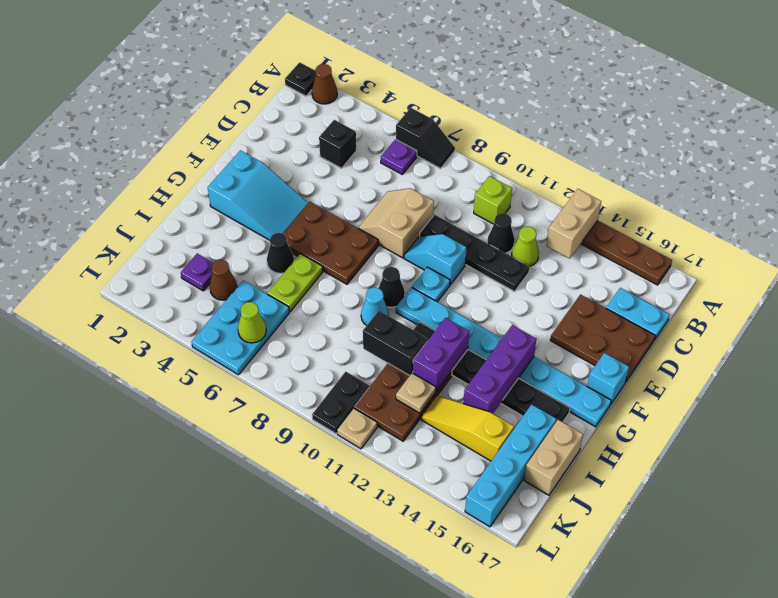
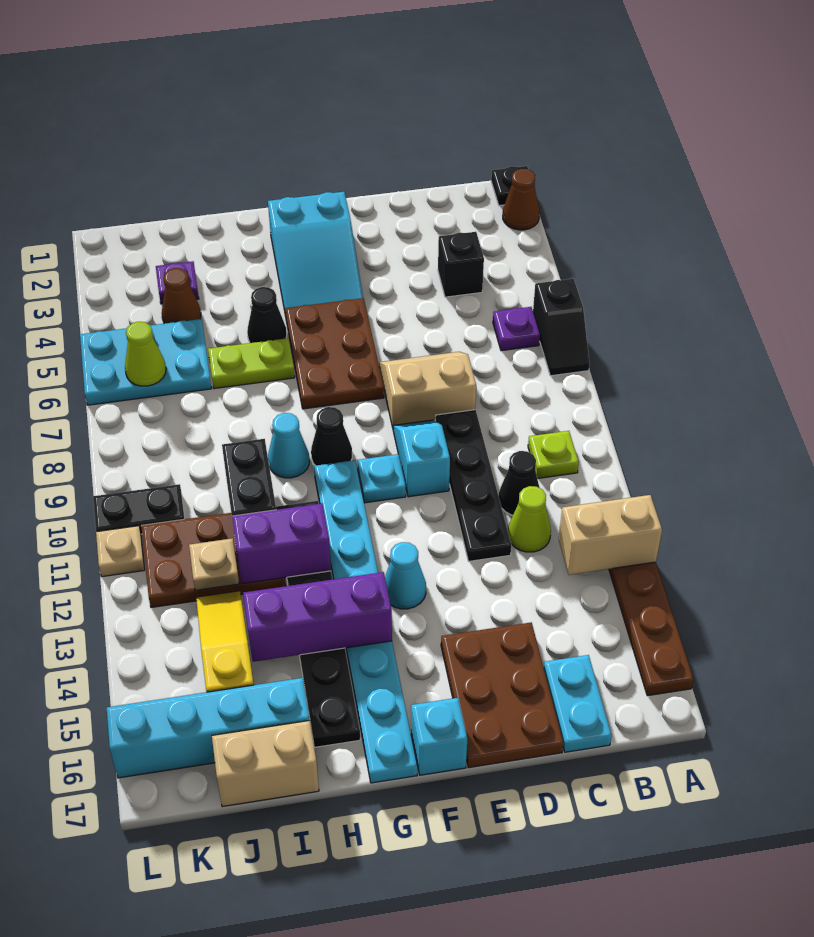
lime 1x1 brick [474,176,512,224] -> lime 1x1 plate [528,431,579,479]
none -> cyan 1x1 cone [385,542,426,609]

